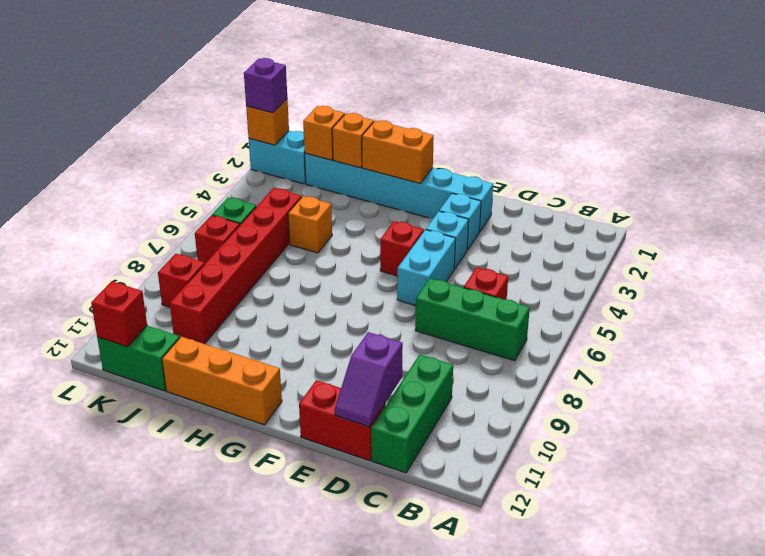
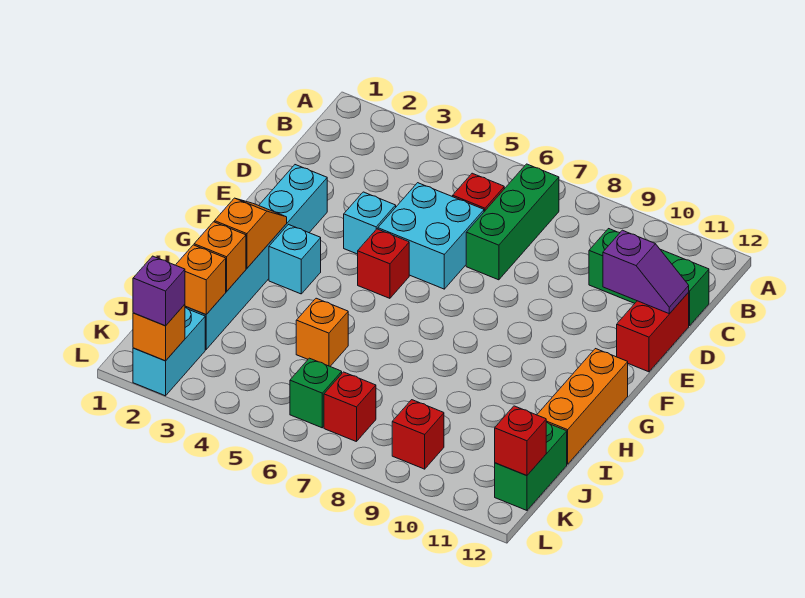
cyan 1x1 brick [439,193,481,250] -> cyan 1x1 brick moved to [269,225,321,294]
cyan 1x2 brick [397,230,456,306] -> cyan 2x2 brick [378,183,484,289]
orange 1x2 brick [362,120,434,183] -> orange 1x2 slope [215,198,287,268]
red 1x6 brick [170,188,302,344] -> none

